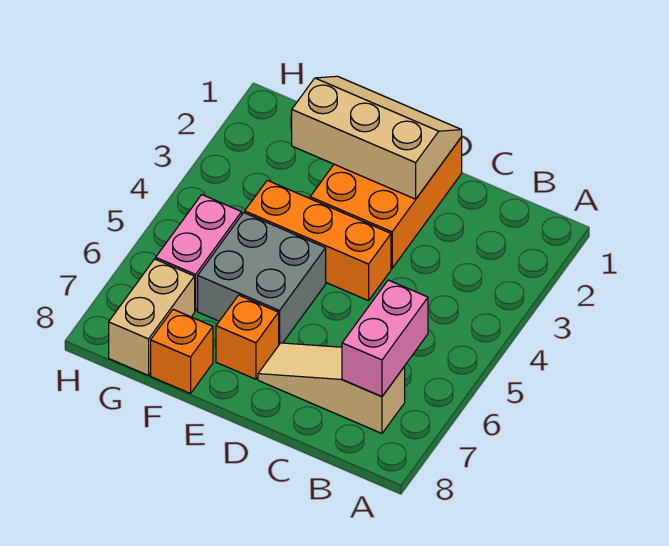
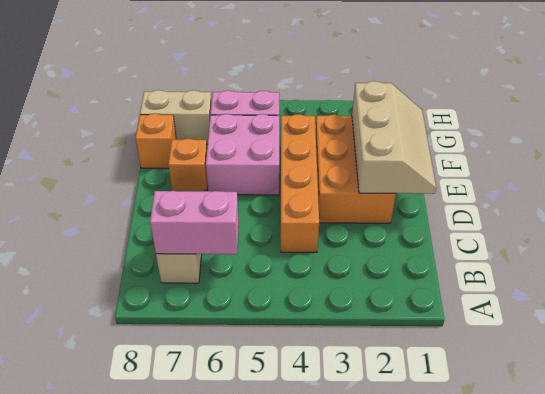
orange 2x3 brick [310,137,462,268] -> orange 2x3 brick turned to [316,114,396,223]
orange 1x3 brick [245,180,391,301] -> orange 1x4 brick [281,114,319,252]
grey 2x2 brick [198,213,326,344] -> pink 2x2 brick [206,114,279,195]

